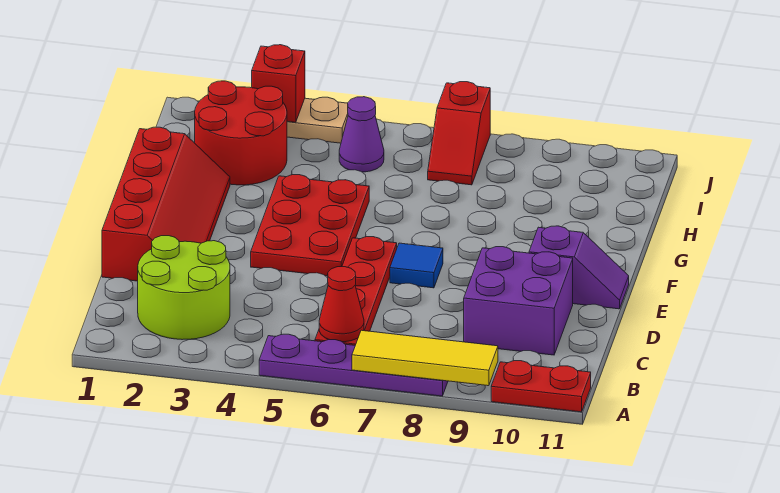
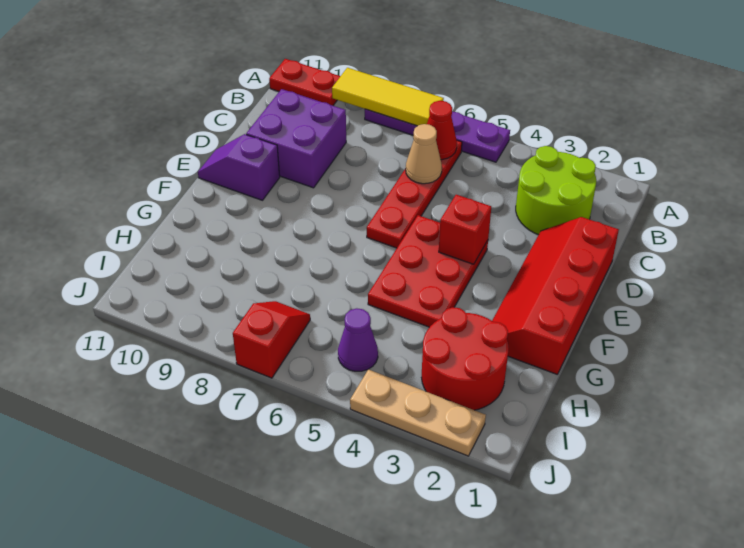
none -> tan 1x1 cone [406,124,442,184]
blue 1x1 tile [390,243,443,288] -> none
red 1x1 brick [252,45,305,122] -> red 1x1 brick moved to [439,195,491,264]

